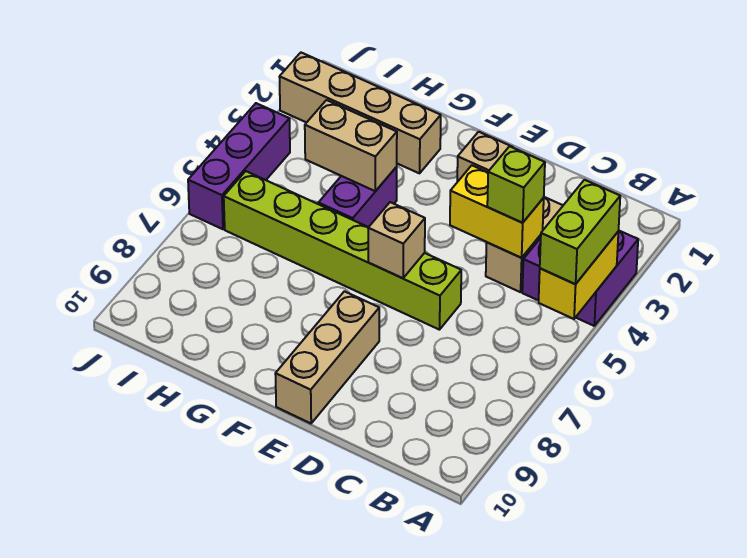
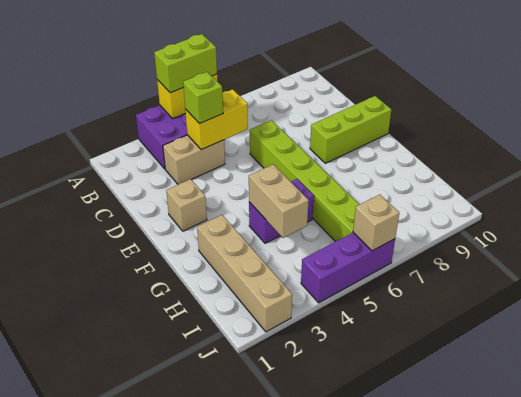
yellow 1x2 brick [450,165,544,258] -> yellow 1x2 brick turned to [185,89,248,150]
tan 1x1 brick [368,202,425,278] -> tan 1x1 brick moved to [353,195,399,251]
tan 1x3 brick [275,291,379,423] -> lime 1x3 brick [310,96,391,163]

